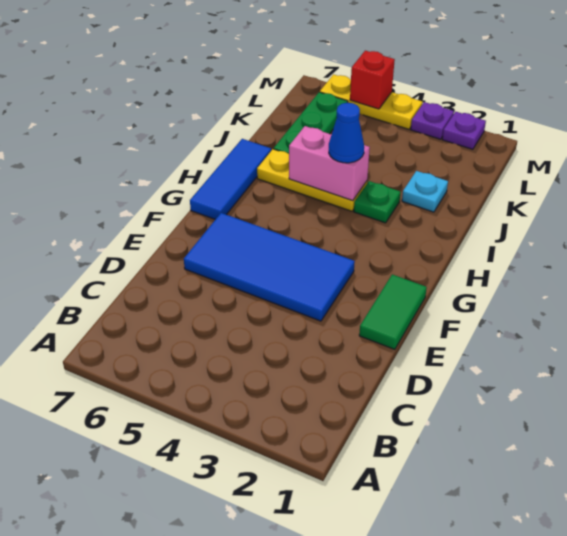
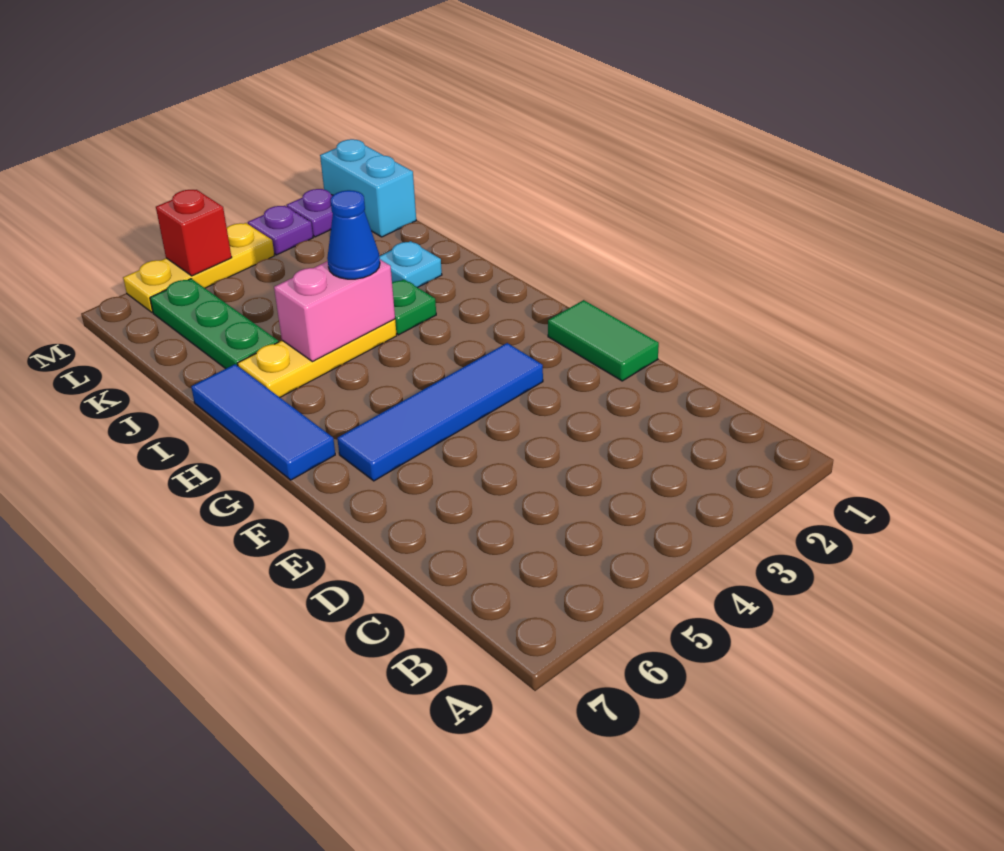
blue 2x4 tile [184,213,355,321] -> blue 1x4 tile [337,343,543,481]
none -> cyan 1x2 brick [320,139,416,237]

